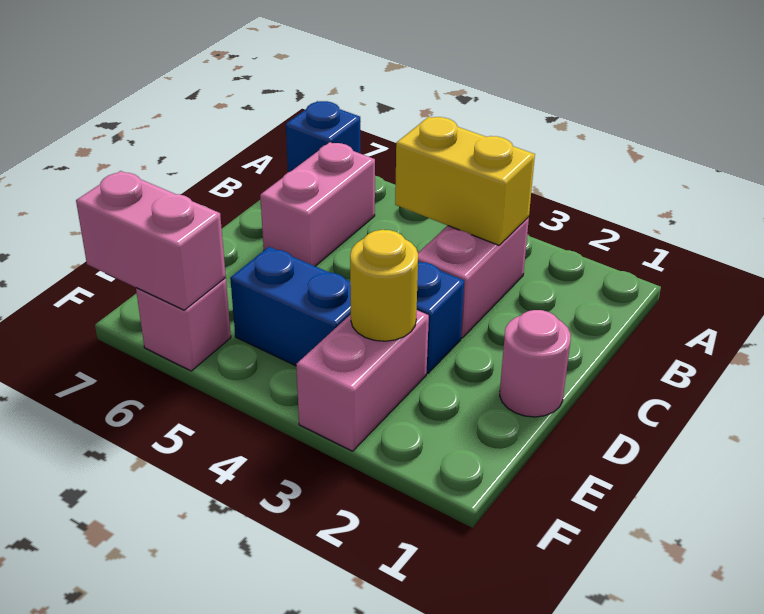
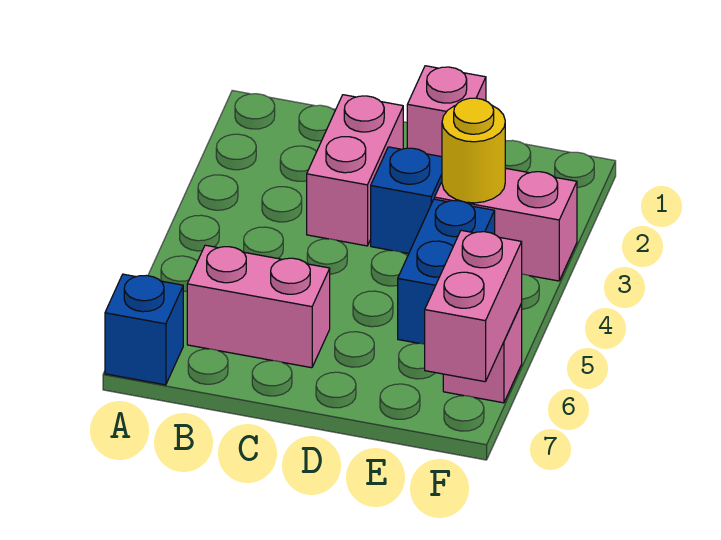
pink 1x2 brick [418,217,529,338] -> pink 1x2 brick turned to [307,95,403,246]
yellow 1x2 brick [395,117,535,245] -> none
pink 1x1 round brick [500,310,571,417] -> pink 1x1 brick [407,66,486,157]

